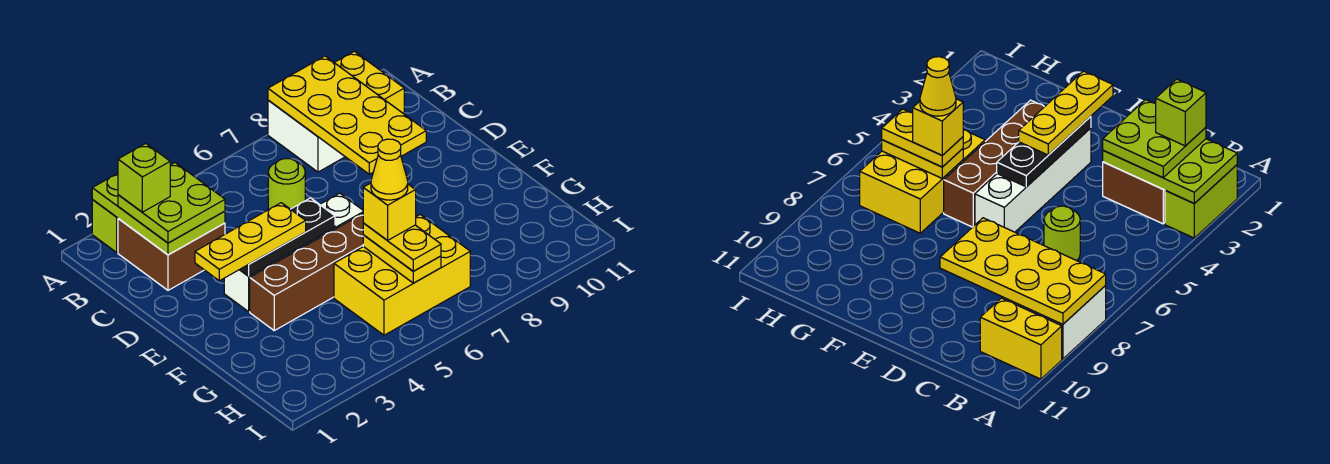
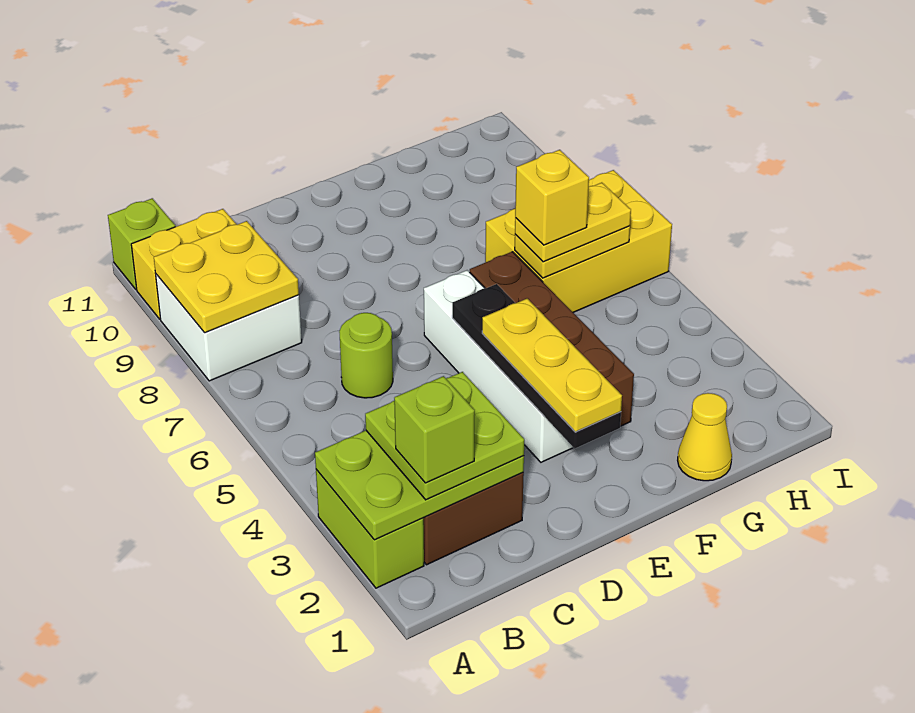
yellow 2x4 plate [268,56,426,174] -> yellow 2x2 plate [154,221,299,333]
none -> lime 1x1 brick [108,198,175,290]
black 1x3 plate [240,198,335,276] -> black 1x4 plate [452,284,621,448]
yellow 2x3 brick [334,215,470,335] -> yellow 2x3 brick turned to [485,170,672,312]
yellow 1x1 cone [371,139,408,200] -> yellow 1x1 cone moved to [678,393,732,481]

